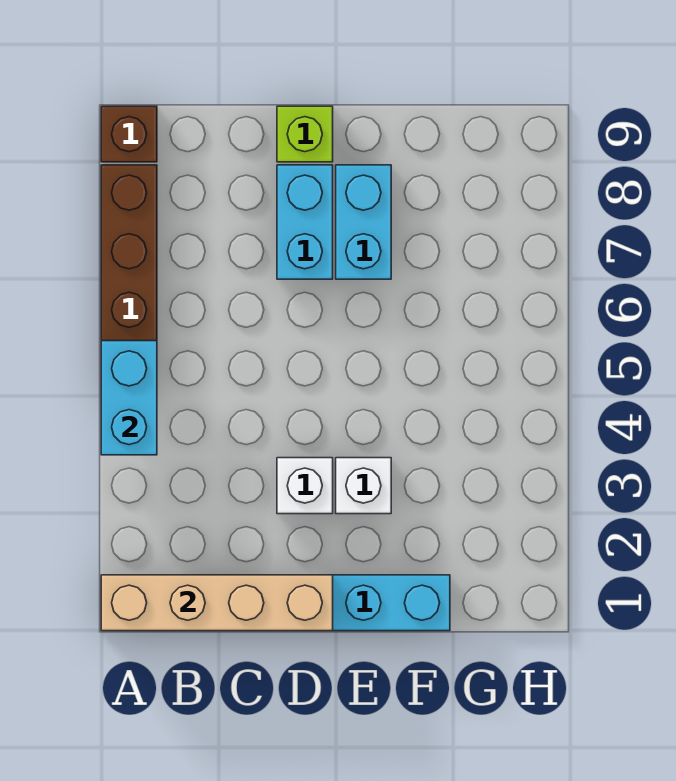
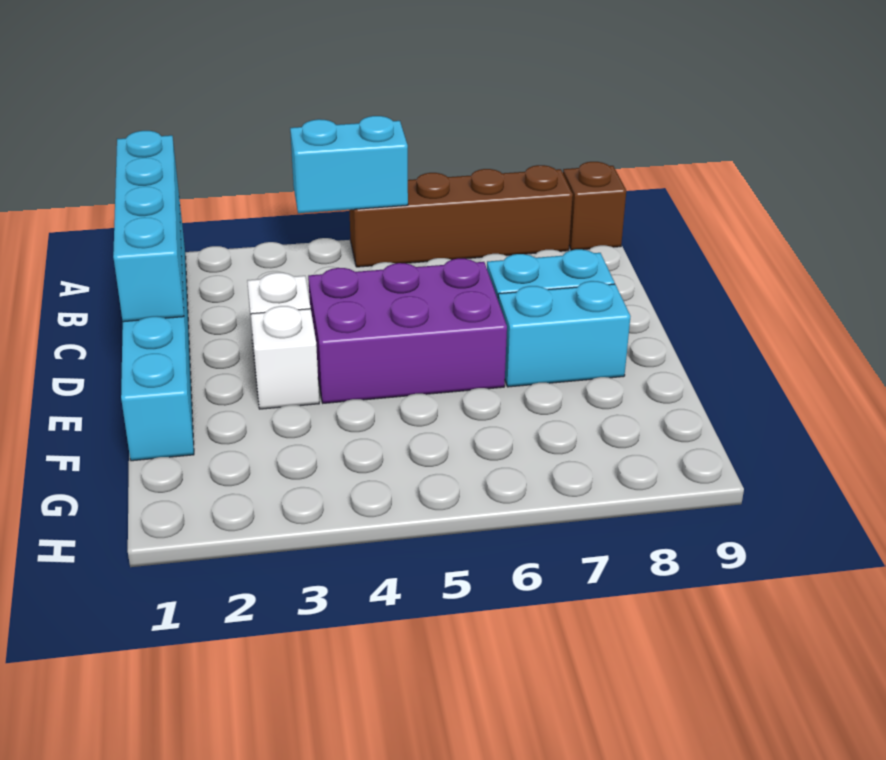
tan 1x4 brick [101,575,333,631] -> cyan 1x4 brick [113,131,184,322]
none -> purple 2x3 brick [308,258,507,403]
lime 1x1 brick [277,106,333,162] -> none

